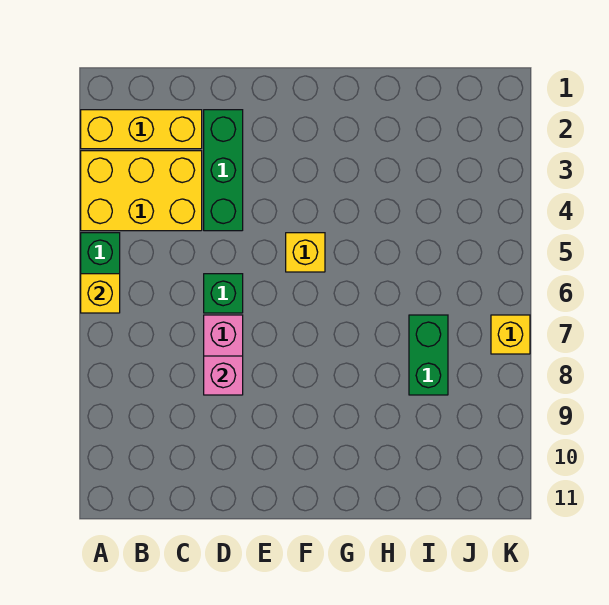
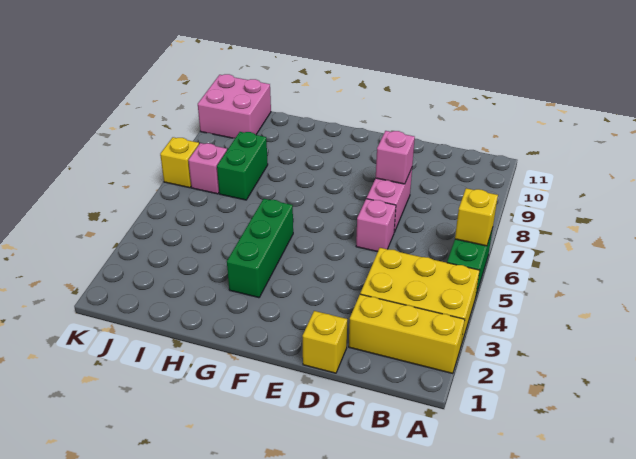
green 1x3 brick [204,110,243,231] -> green 1x3 brick moved to [227,199,293,298]
green 1x1 brick [204,274,243,313] -> pink 1x1 brick [356,199,396,252]
yellow 1x1 brick [286,233,325,272] -> yellow 1x1 brick moved to [303,311,347,373]
none -> pink 1x1 brick [188,143,227,194]
none -> pink 2x2 brick [198,74,271,138]

